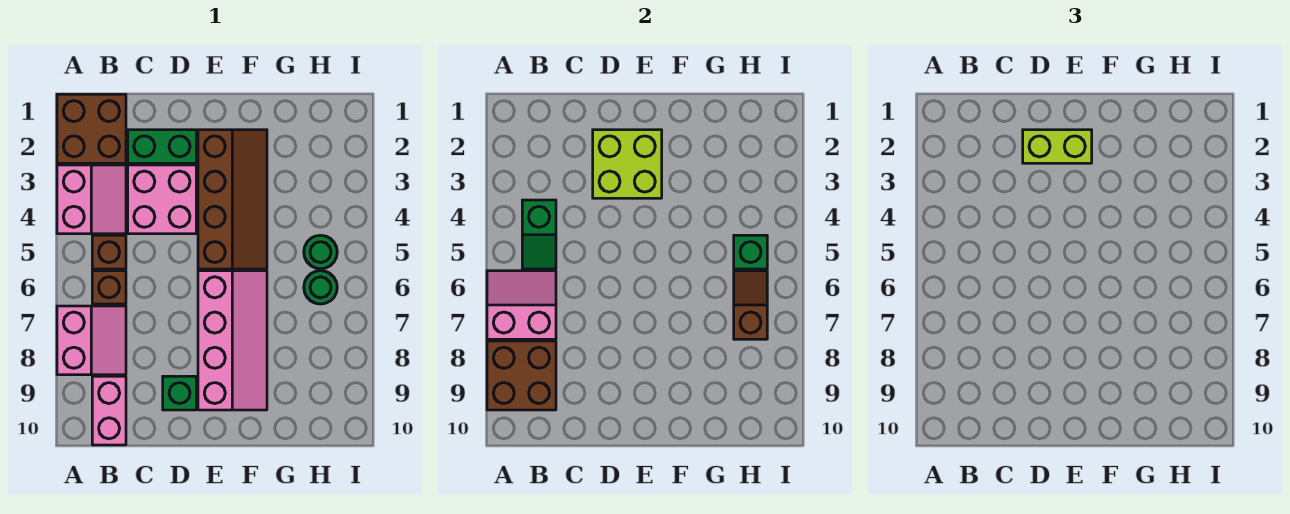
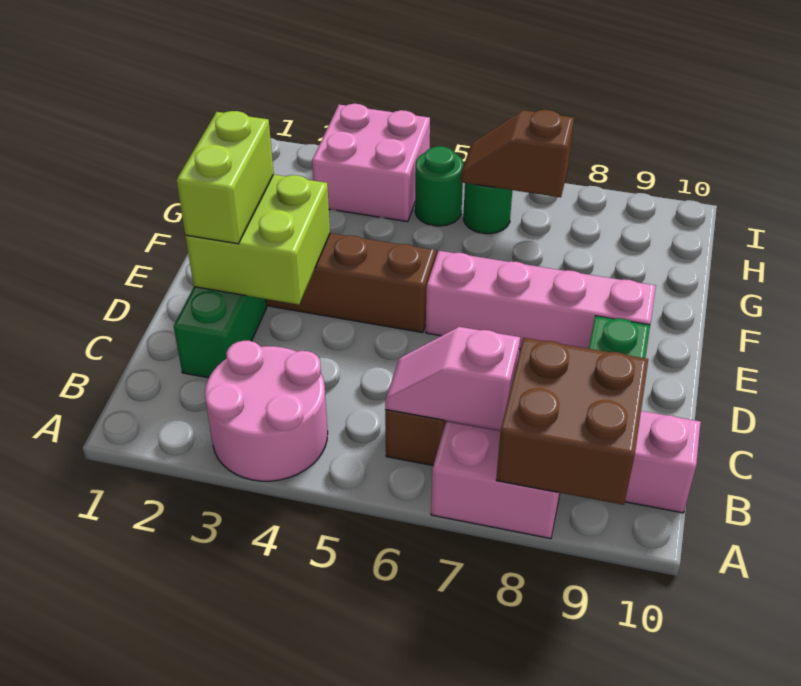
brown 2x2 brick [57,94,126,163] -> none
pink 2x2 slope [57,165,126,234] -> pink 2x2 round brick [205,341,328,481]
pink 2x2 slope [487,271,556,339] -> pink 1x2 slope [385,327,520,431]
green 1x2 slope [522,200,556,269] -> none
brown 1x1 brick [92,235,126,269] -> none
pink 2x2 brick [128,165,196,234] -> pink 2x2 brick moved to [312,104,430,222]
green 1x1 brick [734,235,767,269] -> none

